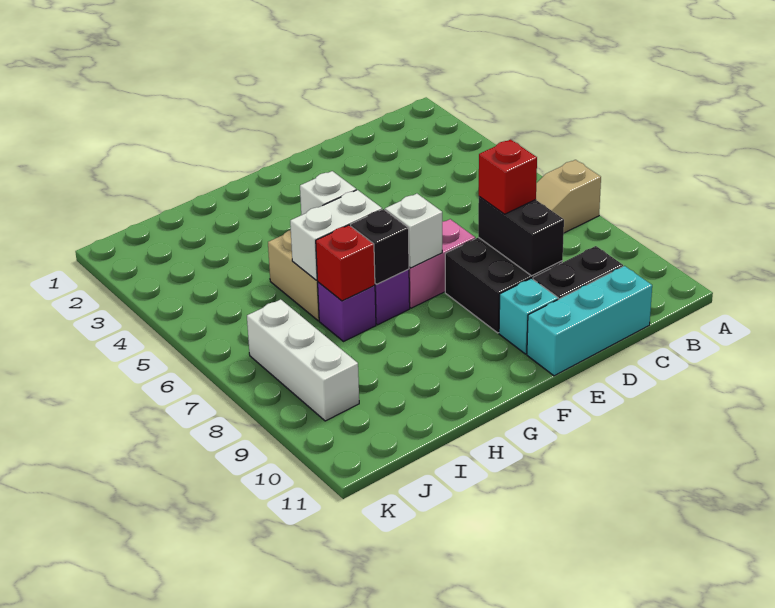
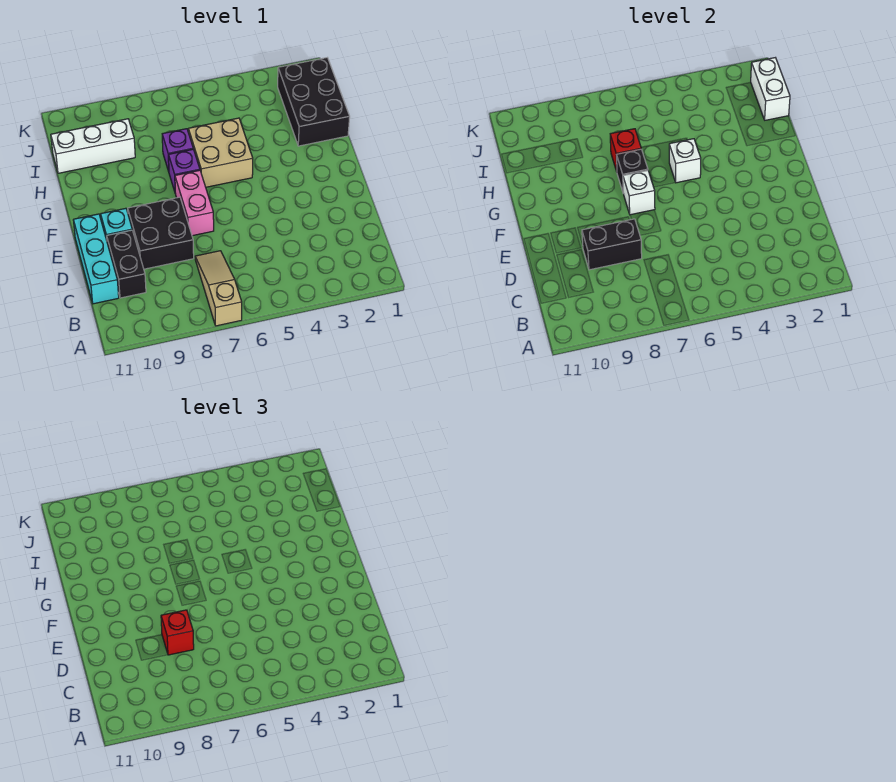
white 1x2 brick [290,190,382,280] -> white 1x2 brick moved to [751,58,790,120]
none -> black 2x3 brick [278,58,350,146]
white 1x3 brick [247,299,359,421] -> white 1x3 brick moved to [51,119,135,173]

